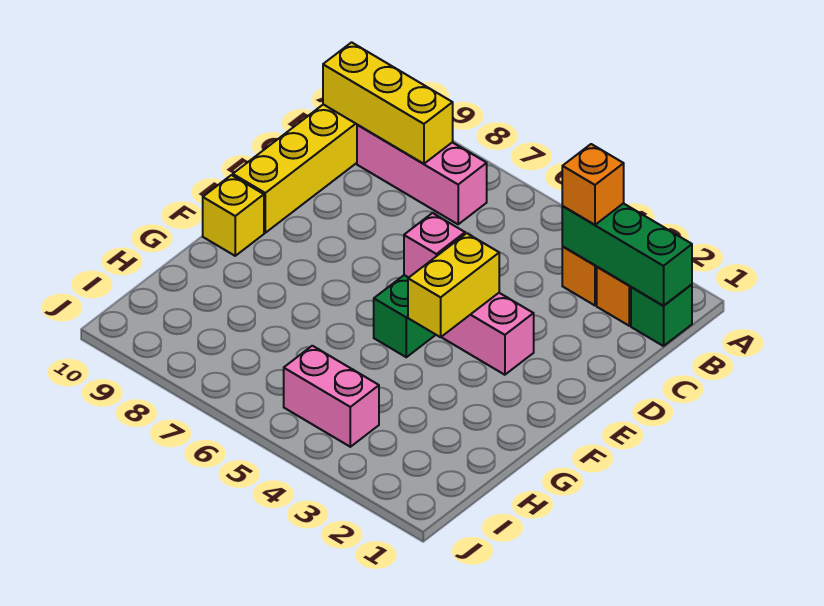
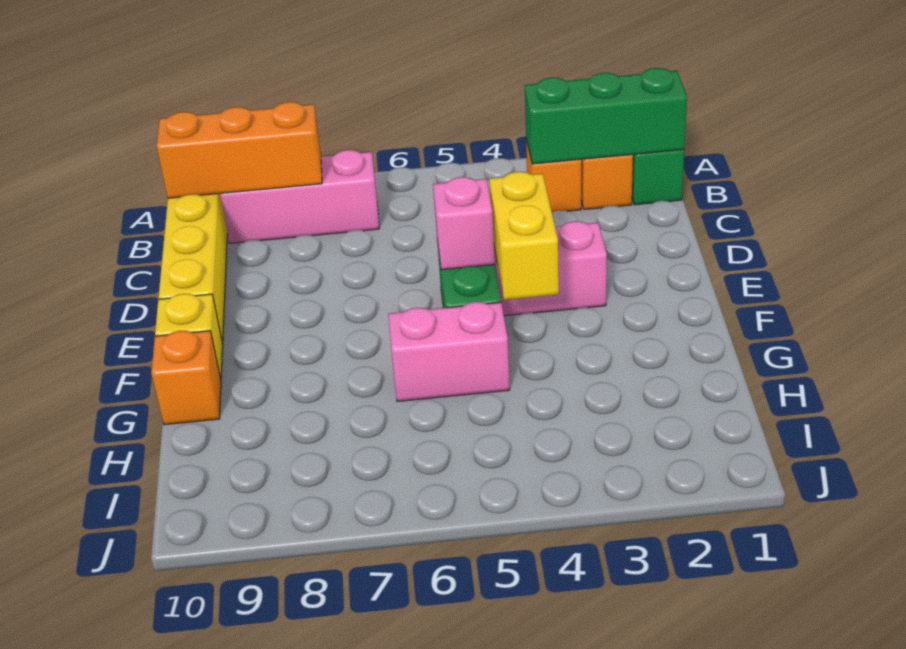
orange 1x1 brick [562,144,624,225] -> orange 1x1 brick moved to [151,331,221,425]
yellow 1x3 brick [323,42,453,164] -> orange 1x3 brick [157,102,322,198]
pink 1x2 brick [284,346,379,447] -> pink 1x2 brick moved to [388,302,510,401]

